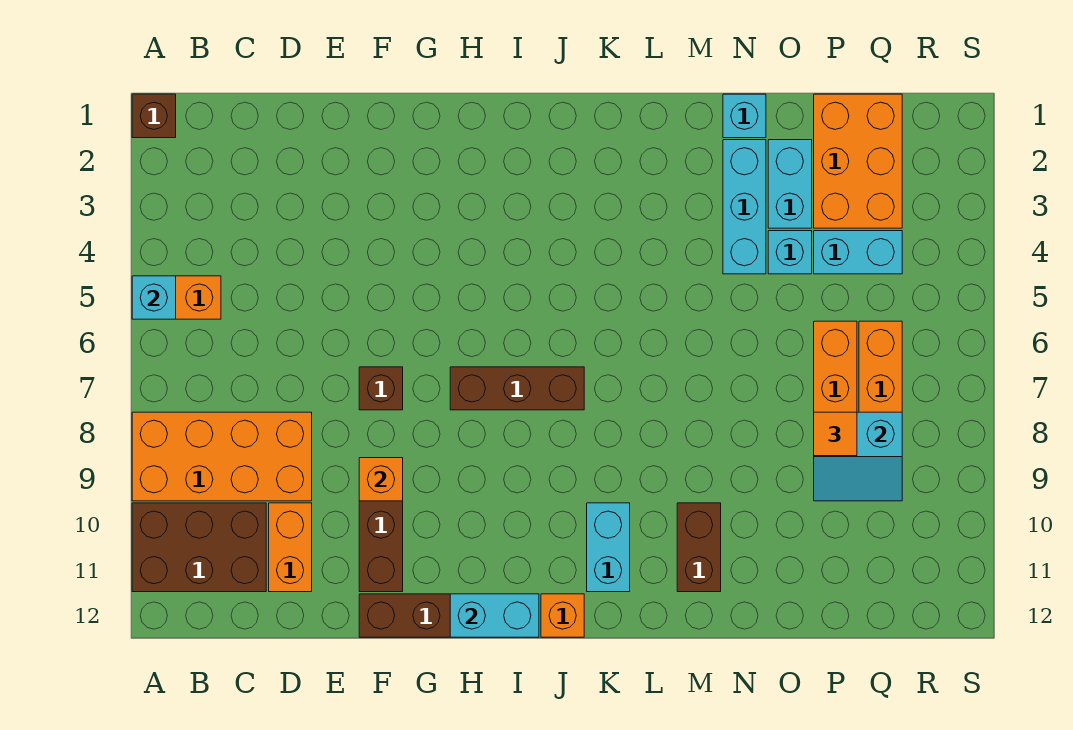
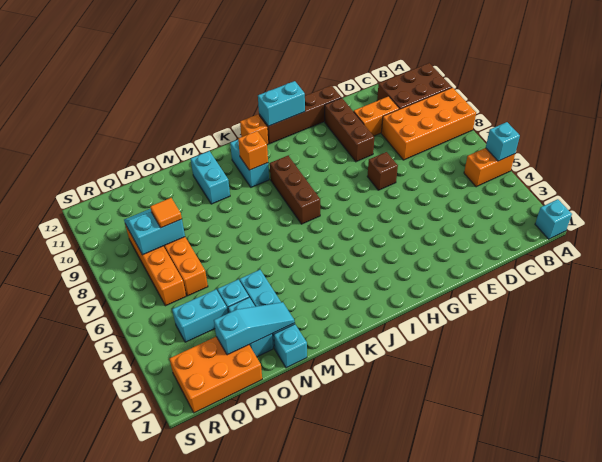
brown 1x1 brick [132,94,176,138] -> cyan 1x1 brick [535,199,572,239]
orange 1x2 brick [269,503,312,592] -> orange 1x2 brick turned to [354,96,399,136]
orange 1x1 brick [359,458,403,501] -> orange 1x1 brick moved to [238,131,268,170]
brown 1x3 brick [450,367,584,410] -> brown 1x3 brick turned to [270,156,320,224]
brown 1x2 brick [677,503,721,592] -> cyan 1x2 brick [191,151,230,204]
none -> cyan 1x3 slope [214,302,295,355]
orange 2x3 brick [814,94,902,228] -> orange 2x3 brick turned to [169,337,262,413]

